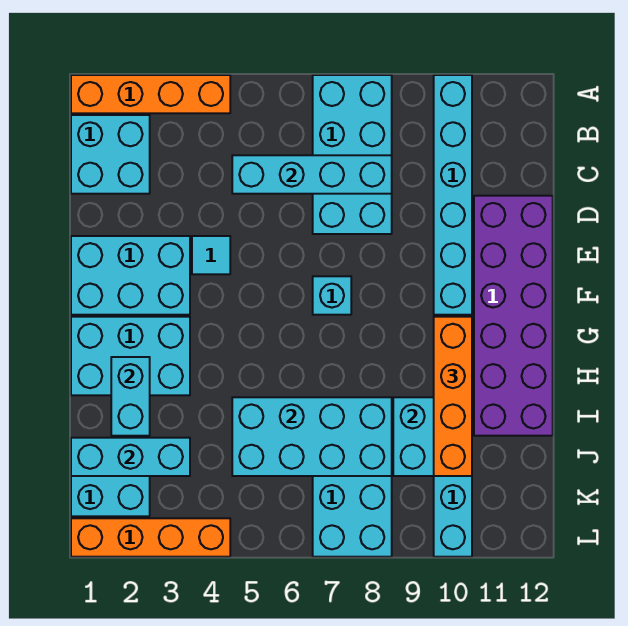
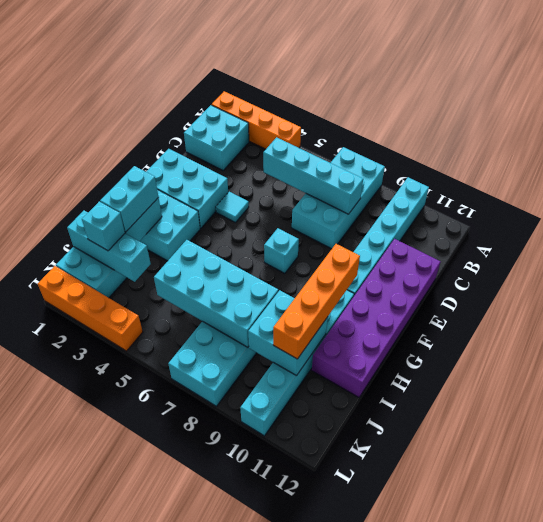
none -> cyan 1x2 brick [100,166,158,232]
none -> cyan 1x1 brick [82,202,125,251]

